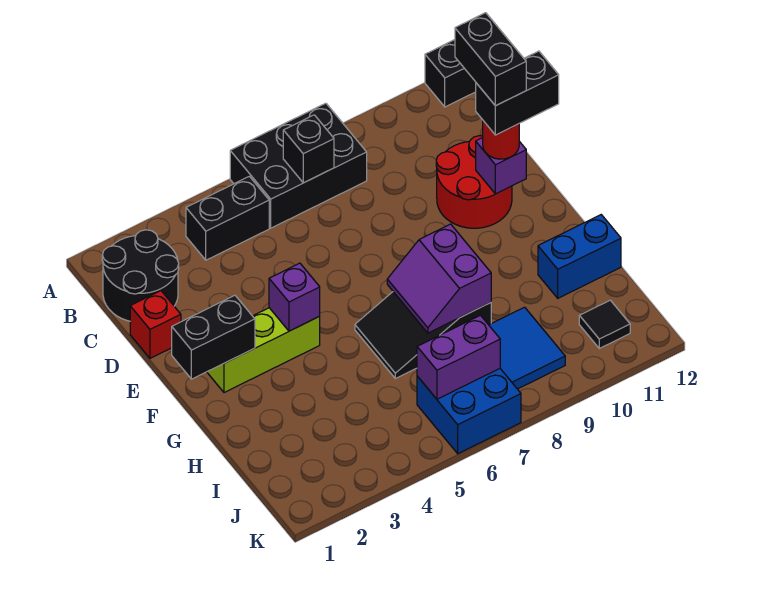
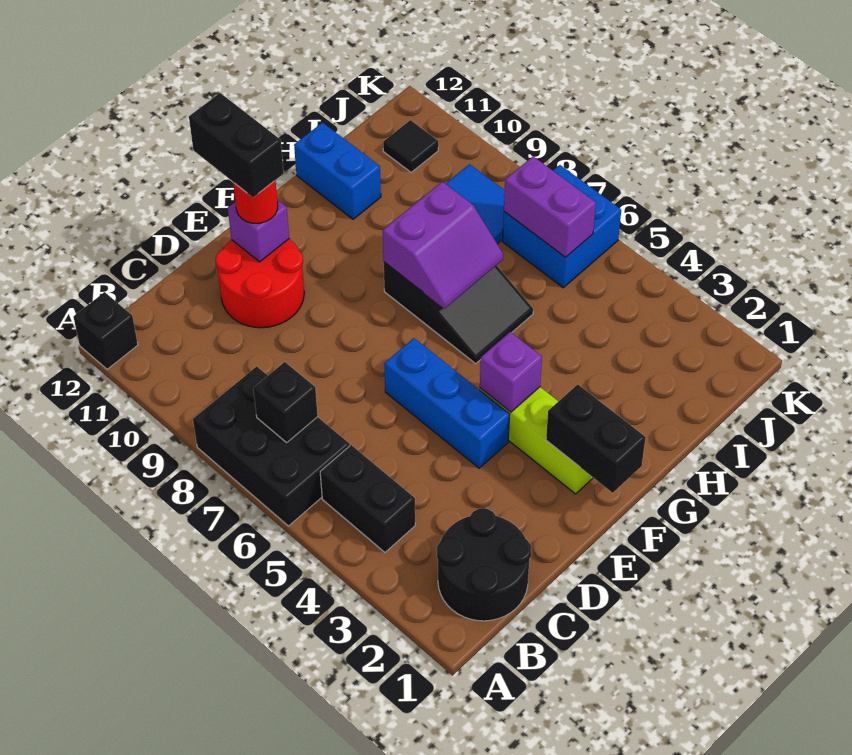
red 1x1 brick [130,291,181,358] -> none
black 1x2 brick [455,13,526,106] -> none
none -> blue 1x3 brick [384,338,510,468]

